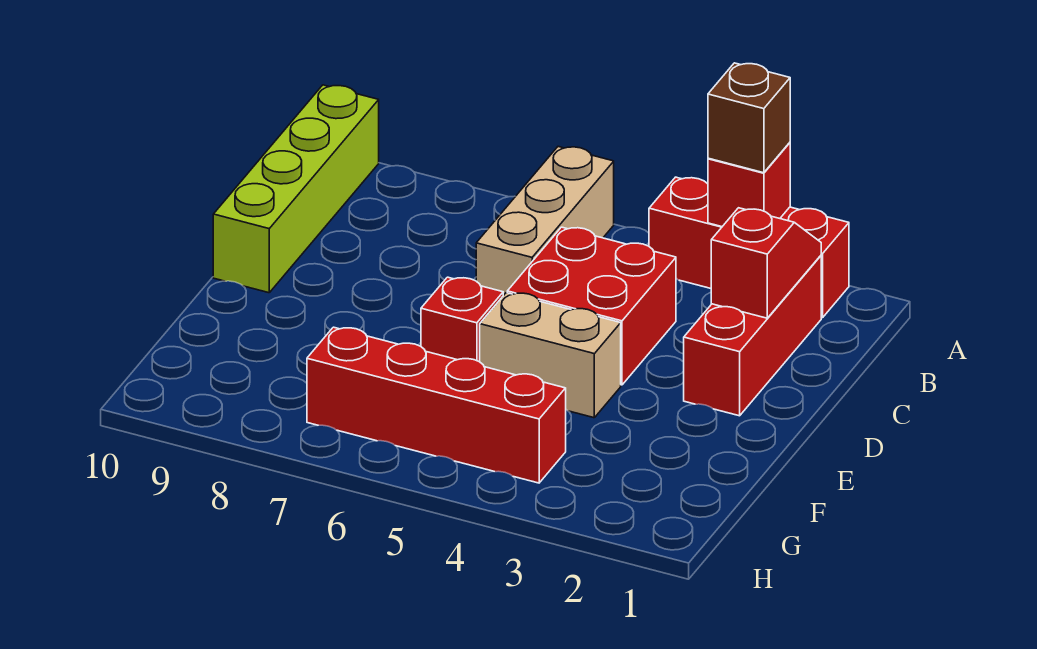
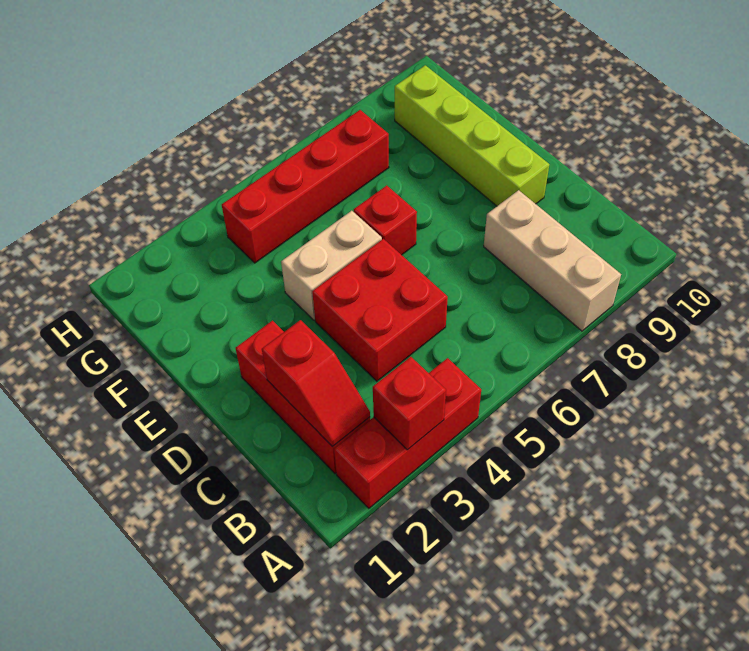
brown 1x1 brick [708,63,790,173] -> none
tan 1x3 brick [476,147,614,296] -> tan 1x3 brick moved to [484,190,621,331]
lime 1x4 brick [213,85,379,293] -> lime 1x4 brick moved to [395,65,549,206]

